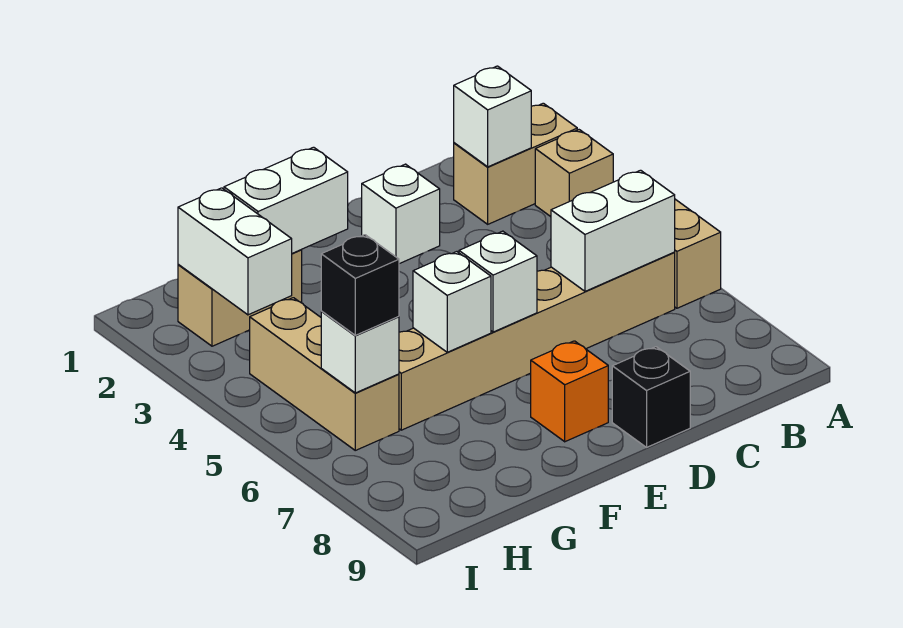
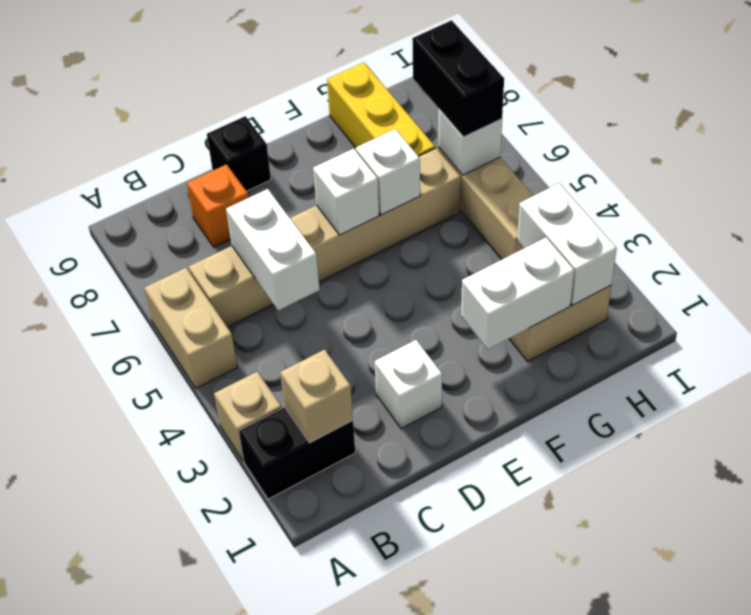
tan 1x2 brick [454,103,577,224] -> black 1x2 brick [239,407,355,499]
white 1x1 brick [454,66,531,167] -> tan 1x1 brick [280,350,353,443]
white 1x2 brick [551,170,675,291] -> white 1x2 brick turned to [226,189,320,311]
orange 1x1 brick [531,341,608,442] -> orange 1x1 brick moved to [187,165,249,247]
none -> yellow 1x3 brick [327,62,435,157]
black 1x1 brick [321,235,399,335] -> black 1x2 brick [412,20,504,137]

